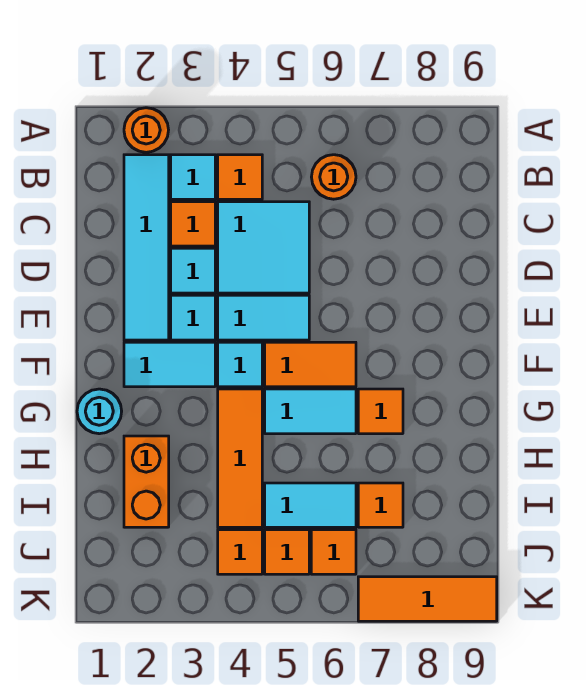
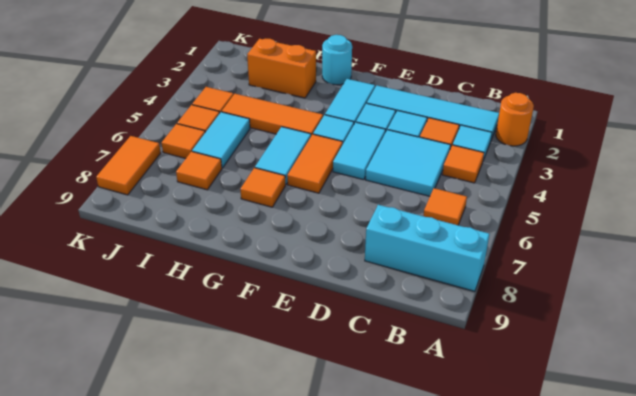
none -> cyan 1x3 brick [365,205,489,291]
orange 1x1 round brick [312,155,356,199] -> orange 1x1 tile [423,188,467,225]
orange 1x3 tile [358,577,497,621] -> orange 1x2 tile [96,136,161,195]

